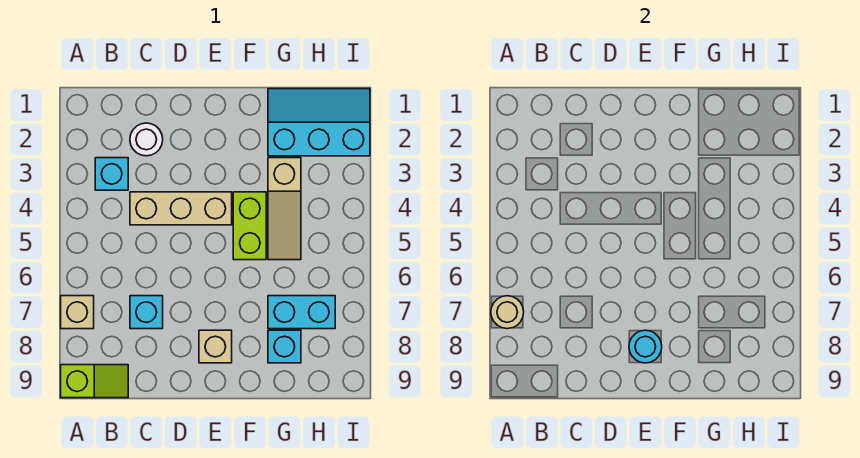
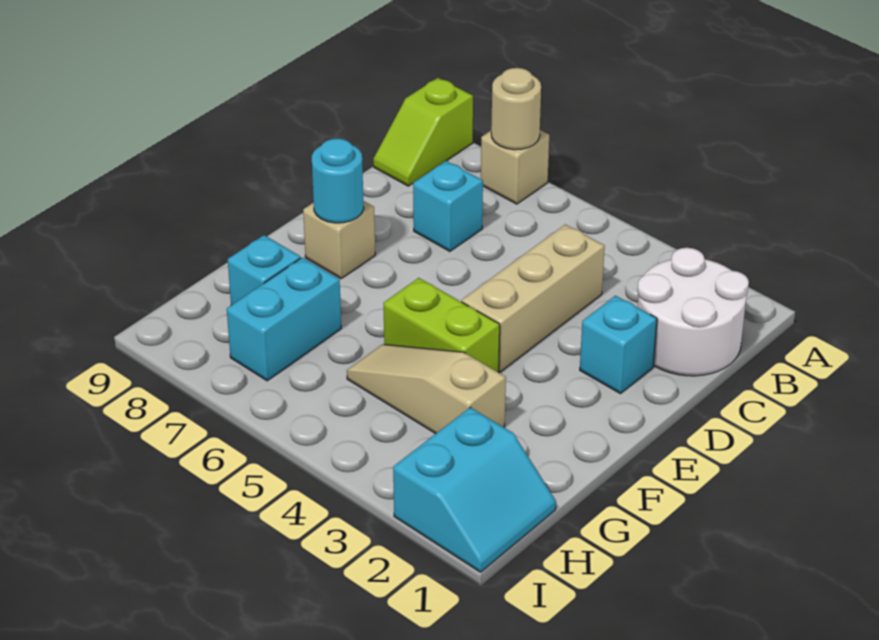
cyan 1x1 brick [95,158,128,190] -> cyan 1x1 brick moved to [580,296,657,394]
white 1x1 round brick [130,123,163,156] -> white 2x2 round brick [637,248,749,376]
cyan 2x3 slope [268,89,370,156] -> cyan 2x2 slope [393,407,556,572]

